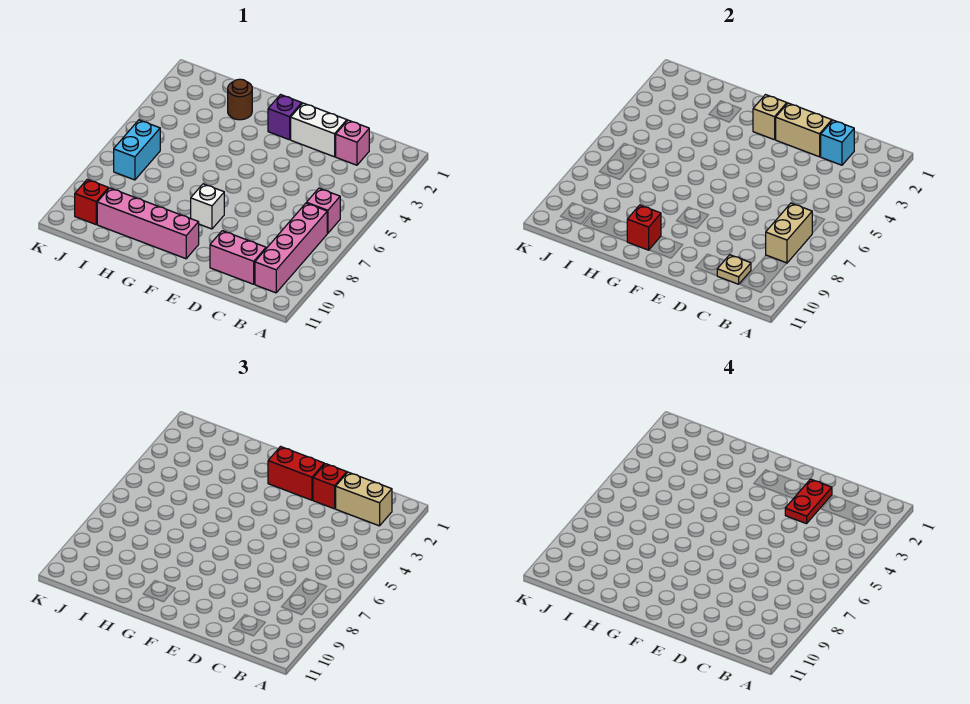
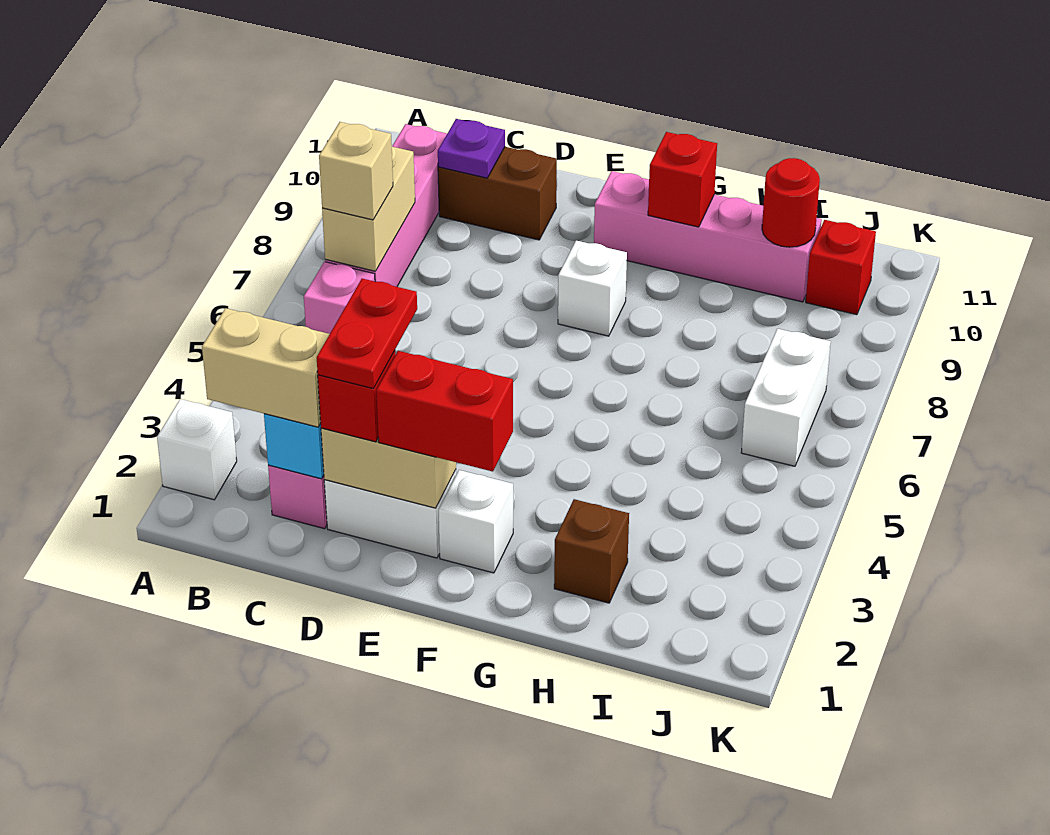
none -> white 1x1 brick [157,399,237,500]
pink 1x2 brick [210,231,266,284] -> brown 1x2 brick [438,147,557,240]
tan 1x1 plate [717,255,751,284] -> purple 1x1 plate [438,119,505,178]
purple 1x1 brick [268,95,302,140] -> white 1x1 brick [439,470,513,573]
tan 1x1 brick [753,95,787,140] -> tan 1x1 brick moved to [319,122,393,220]
brown 1x1 round brick [228,79,252,120] -> brown 1x1 brick [554,499,629,603]
none -> red 1x1 round brick [762,158,820,247]
cyan 1x2 brick [114,120,160,180] -> white 1x2 brick [741,329,831,466]

